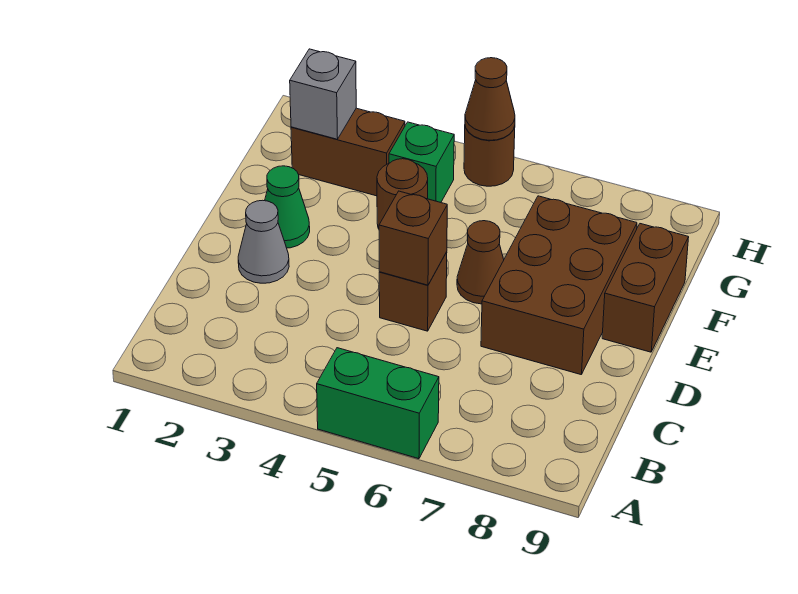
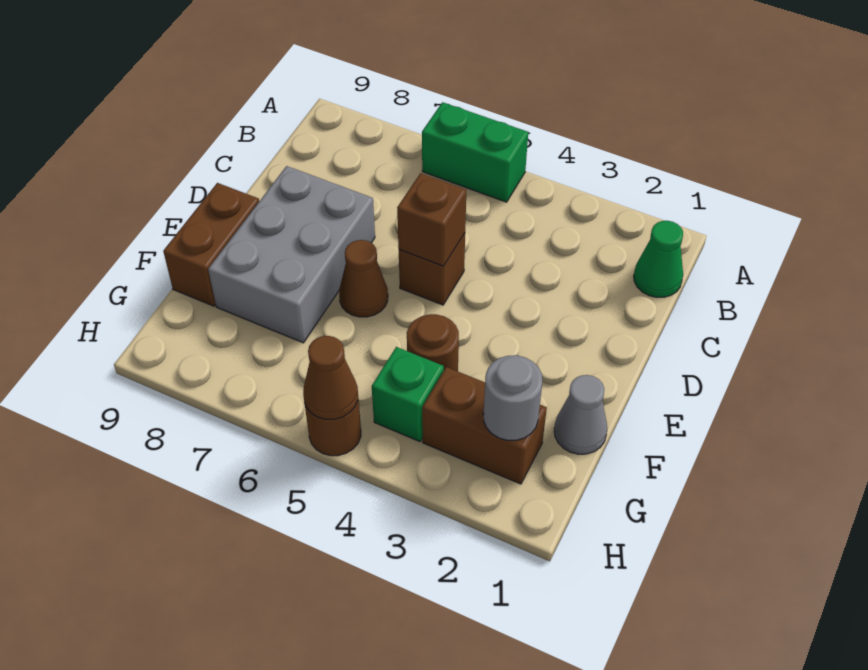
grey 1x1 cone [238,200,289,283] -> grey 1x1 cone moved to [554,375,607,454]
brown 2x3 brick [481,196,637,375] -> grey 2x3 brick [208,166,375,343]
green 1x1 cone [265,166,310,248] -> green 1x1 cone moved to [634,221,683,297]
grey 1x1 brick [290,49,356,139] -> grey 1x1 round brick [483,355,542,440]

